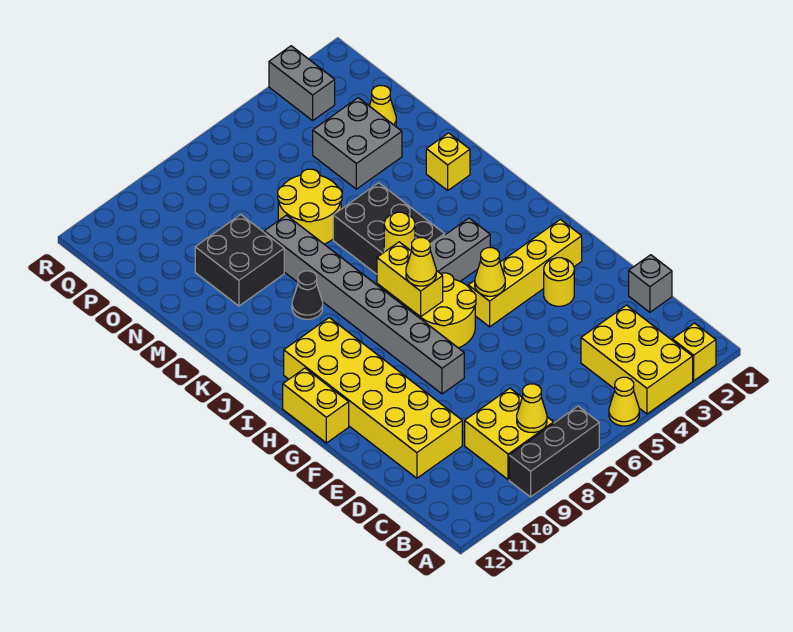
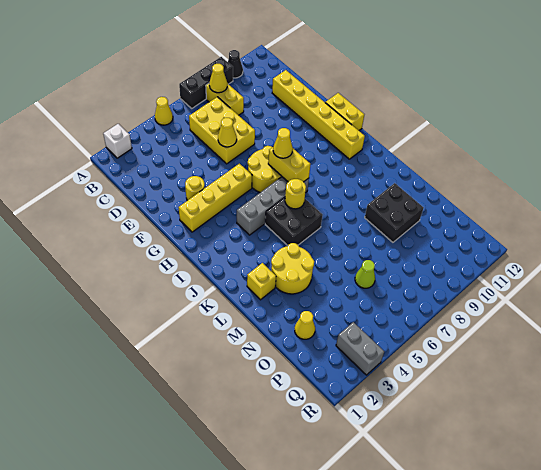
yellow 1x1 brick [672,323,716,381] -> white 1x1 brick [103,124,132,158]
yellow 2x3 brick [581,305,693,414] -> yellow 2x3 brick moved to [189,97,255,164]
yellow 2x2 brick [465,388,554,480] -> yellow 1x2 brick [206,83,244,115]
grey 1x1 brick [629,255,672,312] -> none
yellow 2x6 brick [284,318,462,478] -> yellow 1x6 brick [272,70,365,159]
grey 1x8 brick [264,215,464,394] -> none
yellow 1x1 cone [475,248,505,296] -> yellow 1x1 cone moved to [218,118,237,147]
black 2x3 brick [333,183,445,274] -> black 2x2 brick [265,197,323,246]
black 1x1 cone [292,271,323,319] -> black 1x1 cone moved to [228,50,243,78]
yellow 2x2 round brick [278,169,342,244] -> yellow 2x2 round brick moved to [271,243,314,294]
grey 2x2 brick [313,98,402,189] -> none
none -> lime 1x1 cone [355,260,375,288]

